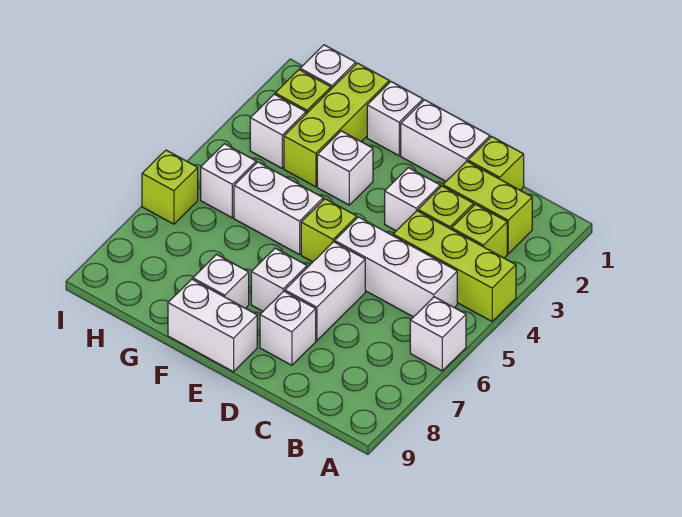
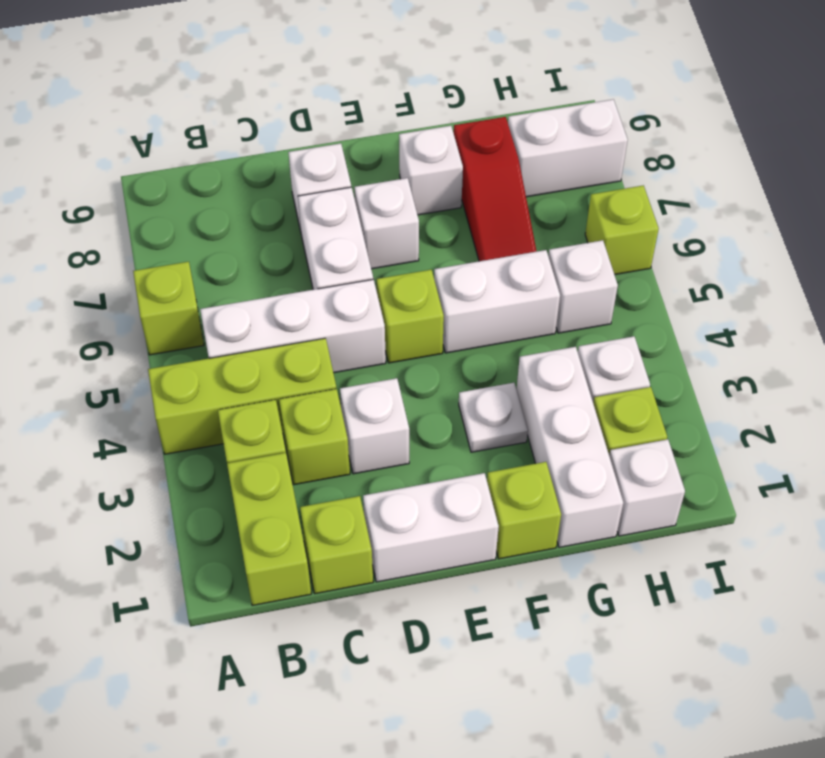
white 1x1 brick [410,297,466,371] -> lime 1x1 brick [133,262,204,355]
lime 1x2 brick [443,161,532,254] -> lime 1x2 brick turned to [227,453,311,605]
white 1x2 brick [168,279,257,372] -> white 1x2 brick moved to [508,99,628,197]
white 1x1 brick [367,82,423,156] -> lime 1x1 brick [487,462,561,559]
white 1x1 brick [317,131,373,205] -> white 1x1 plate [459,383,528,452]
lime 1x3 brick [284,63,389,187] -> white 1x3 brick [516,347,623,547]
none -> red 1x3 slope [454,117,537,261]

